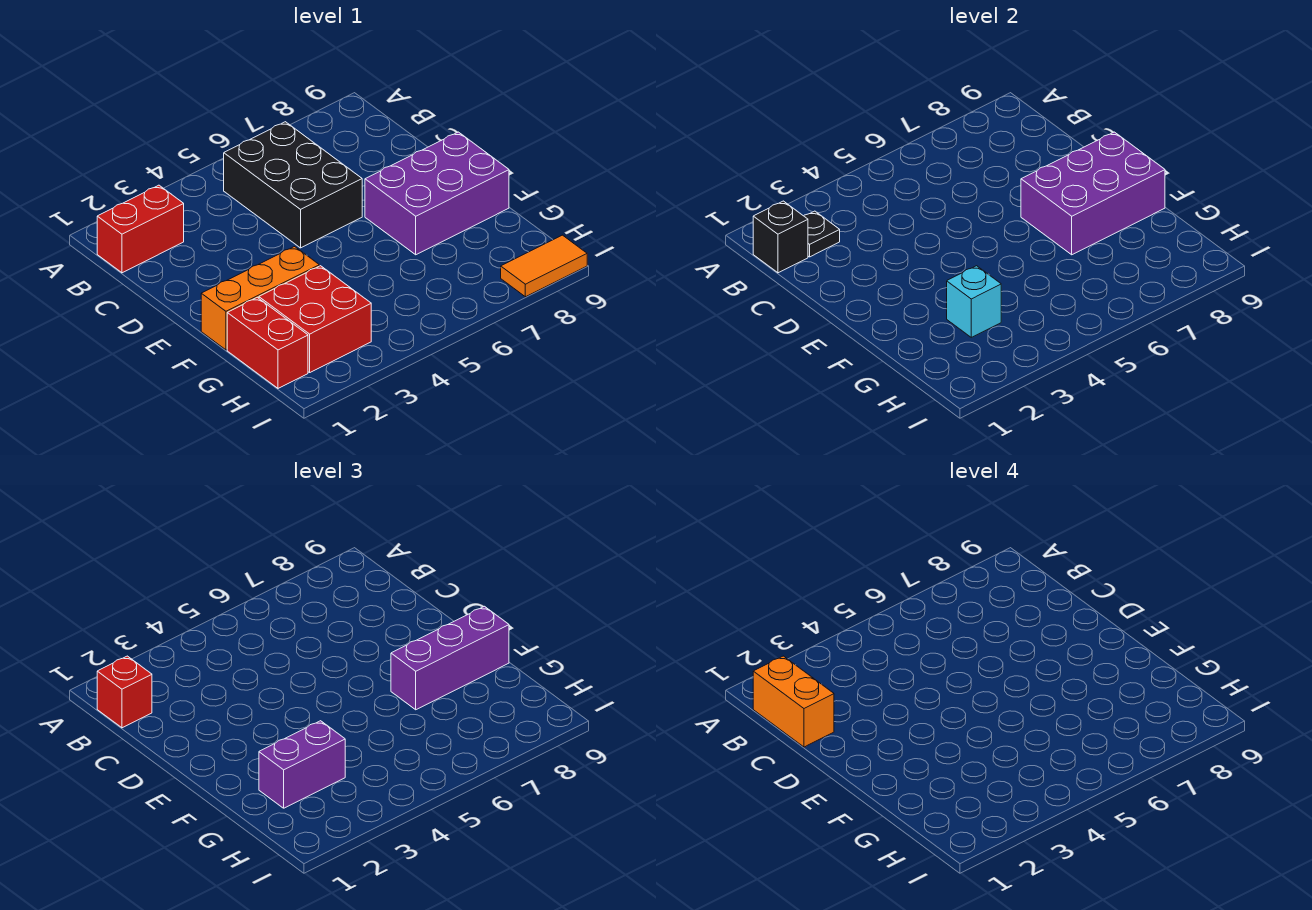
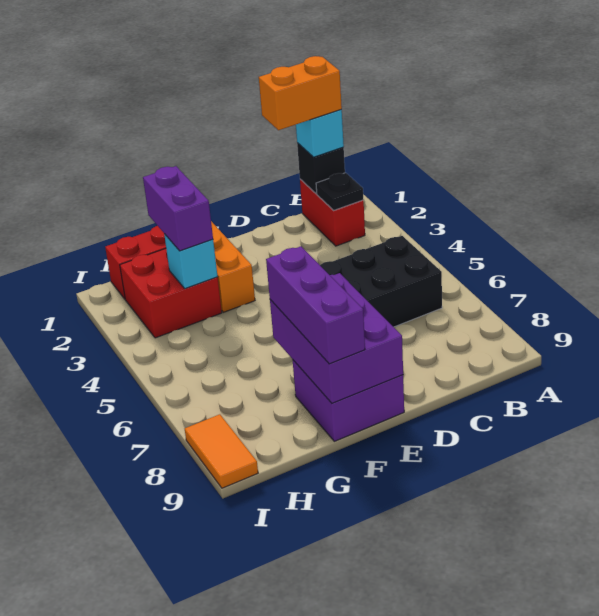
red 1x1 brick [97,656,152,728] -> cyan 1x1 brick [296,110,344,157]
purple 2x3 brick [365,132,509,255] -> purple 2x2 brick [293,360,404,441]

